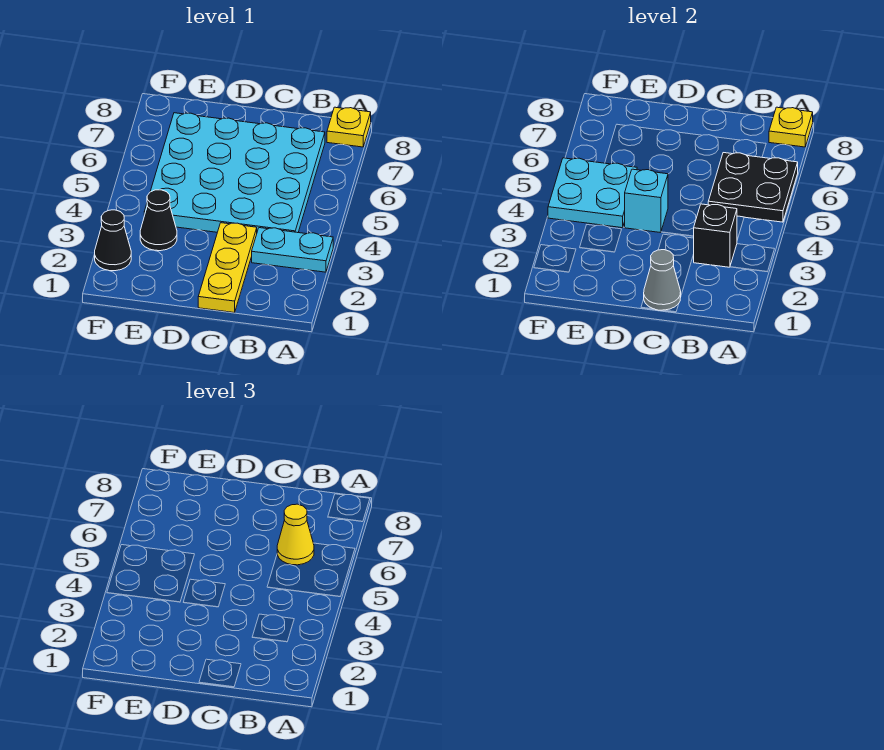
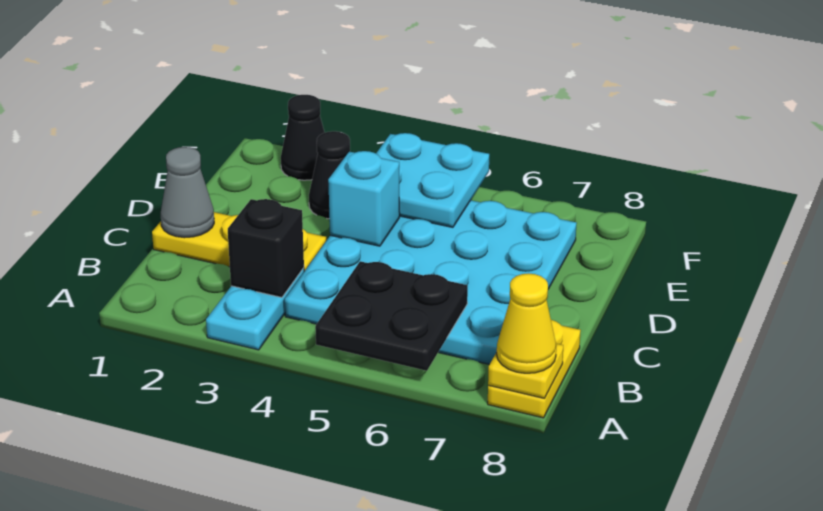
yellow 1x1 plate [327,107,371,147] -> yellow 1x2 plate [488,320,581,418]
yellow 1x1 cone [277,504,314,565] -> yellow 1x1 cone moved to [497,273,556,373]

